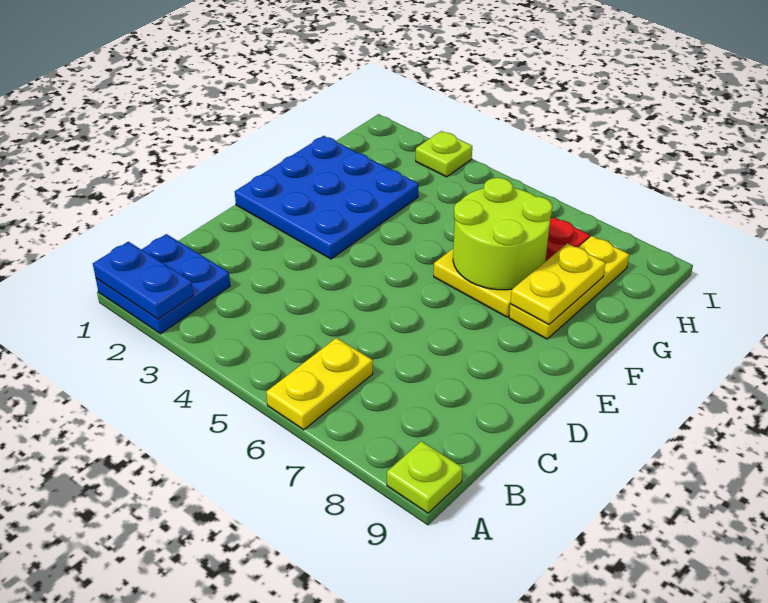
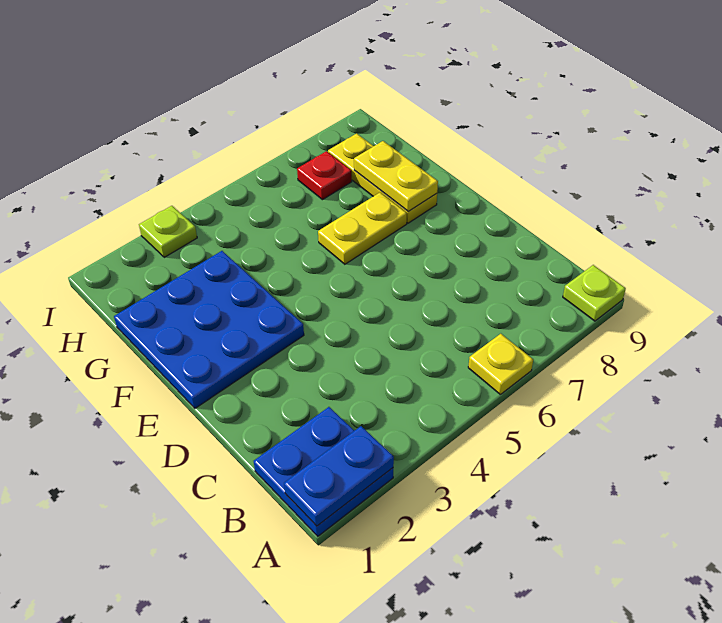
yellow 1x2 plate [266,338,373,430] -> yellow 1x1 plate [468,334,533,394]
lime 2x2 round brick [453,178,552,290] -> none

